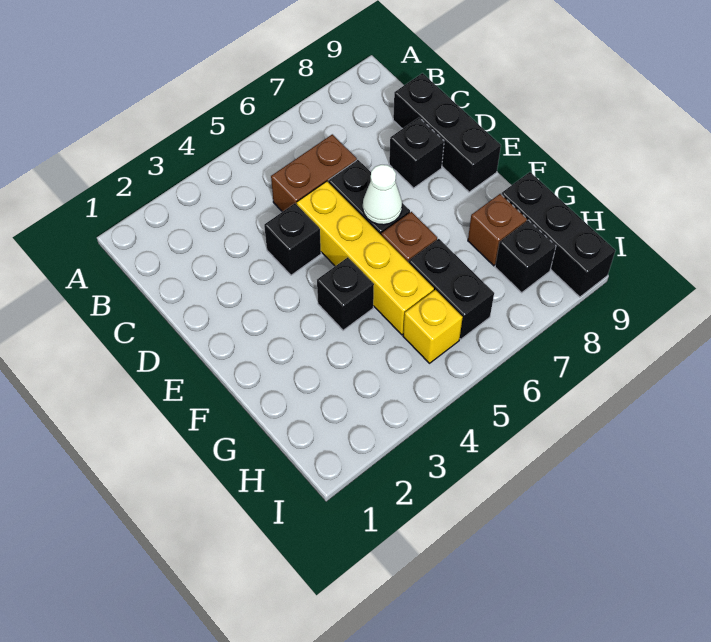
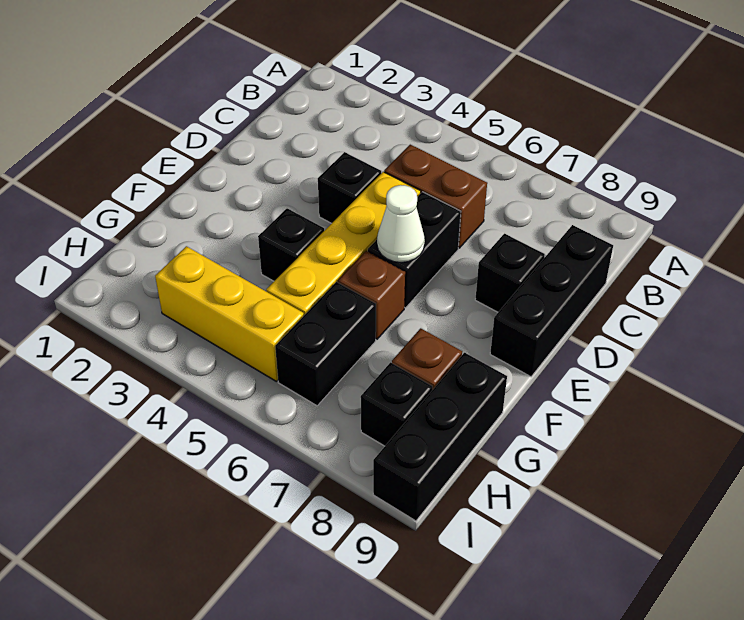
yellow 1x1 brick [403,290,463,363] -> yellow 1x3 brick [155,246,304,381]

